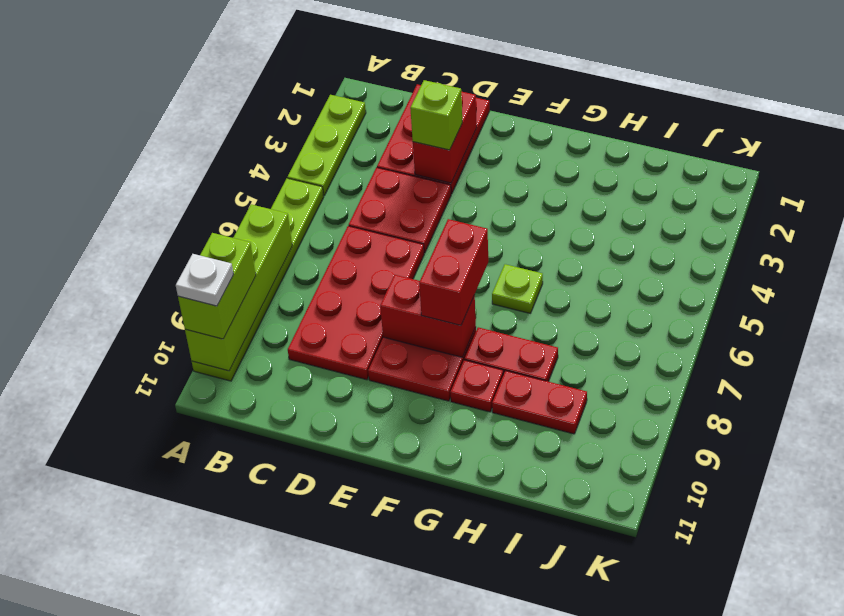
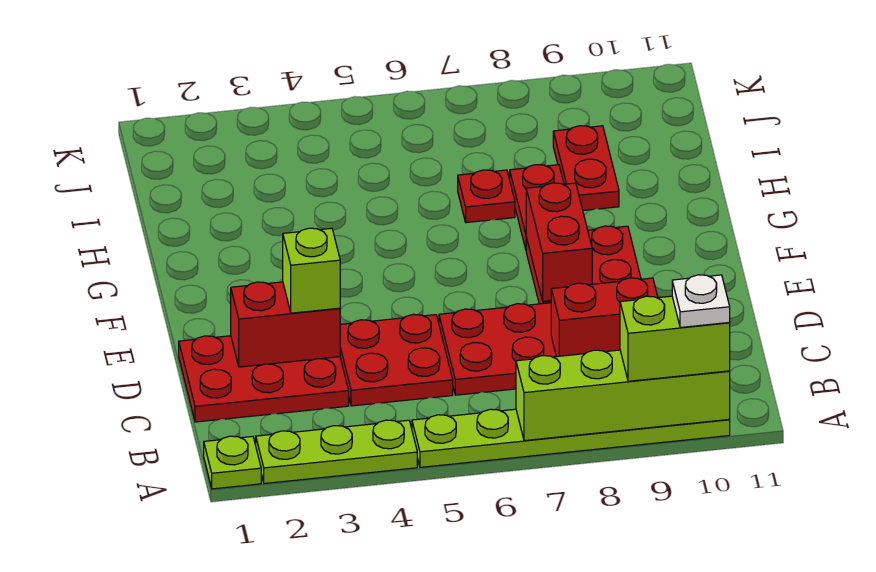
red 1x2 brick [419,219,488,325] -> red 1x2 brick moved to [551,278,658,357]
lime 1x1 plate [492,264,543,313] -> lime 1x1 plate moved to [204,436,261,489]
red 1x1 plate [450,360,503,412] -> red 1x1 plate moved to [458,170,515,223]

